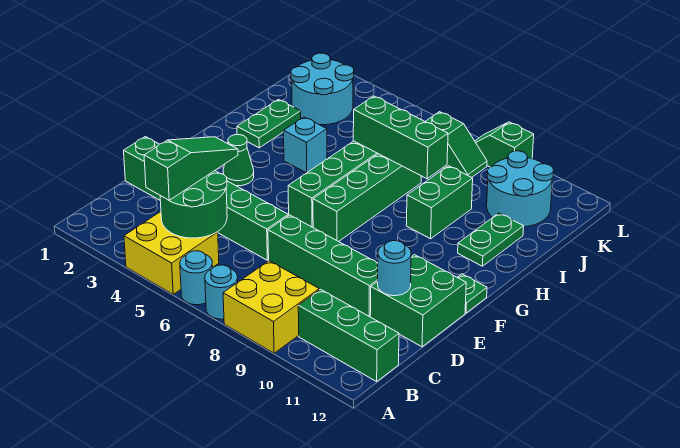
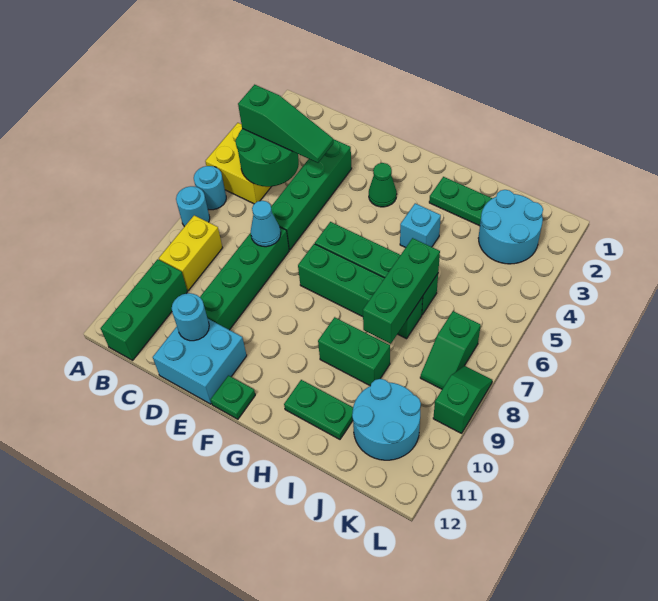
yellow 2x2 brick [223,261,319,353] -> yellow 1x2 brick [159,215,223,290]
green 1x6 brick [124,137,288,260] -> green 1x4 brick [271,139,352,250]
none -> cyan 1x1 cone [251,201,281,247]
green 2x2 brick [370,255,466,347] -> cyan 2x2 brick [153,319,247,404]

